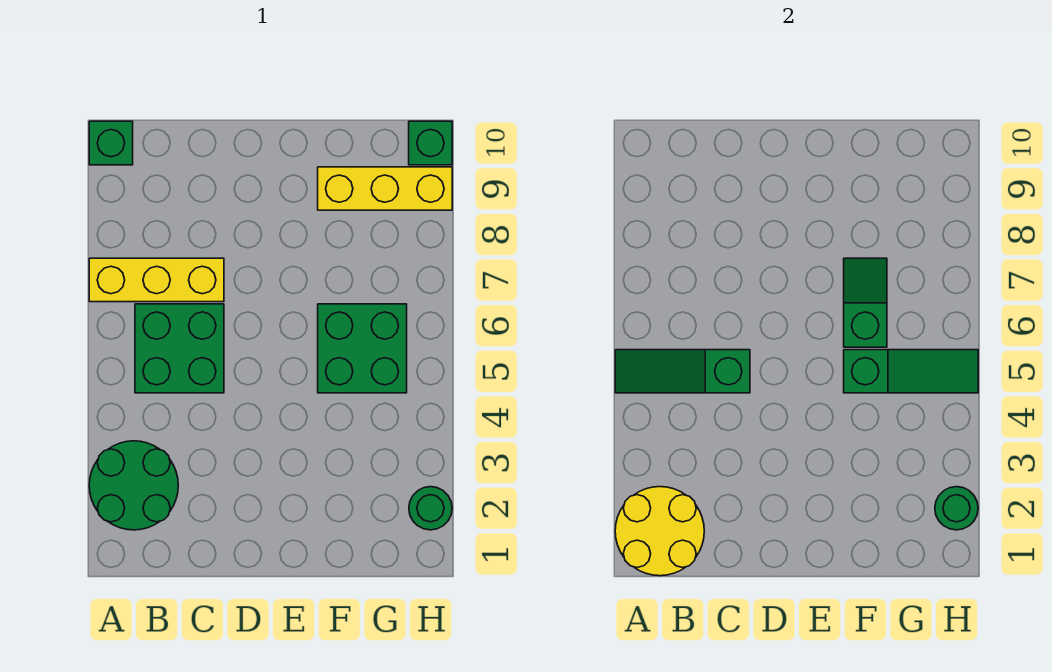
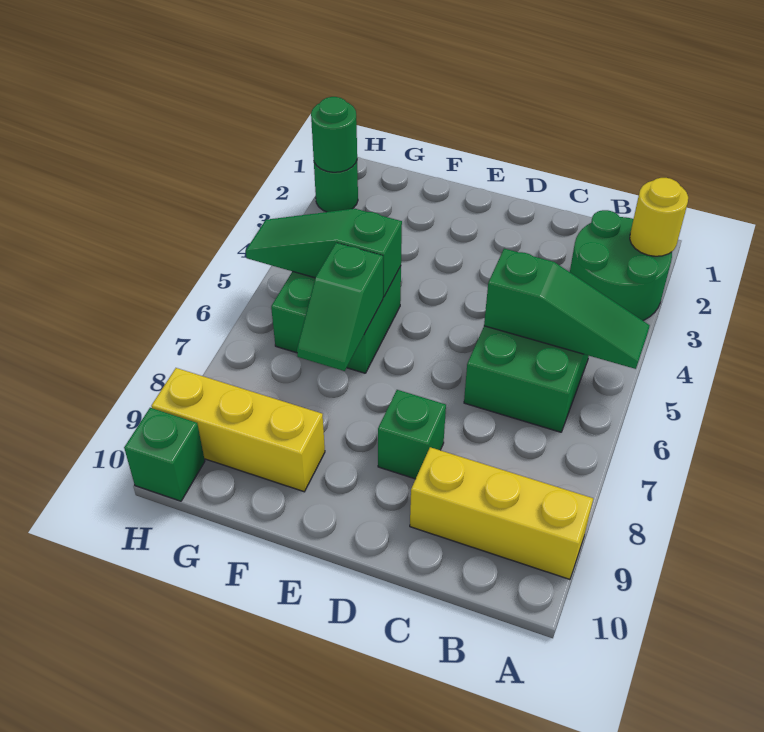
yellow 2x2 round brick [615,487,704,576] -> yellow 1x1 round brick [630,178,688,256]
yellow 1x3 brick [89,258,224,302] -> yellow 1x3 brick moved to [410,447,593,579]
green 1x1 brick [89,121,133,165] -> green 1x1 brick moved to [378,390,446,479]

